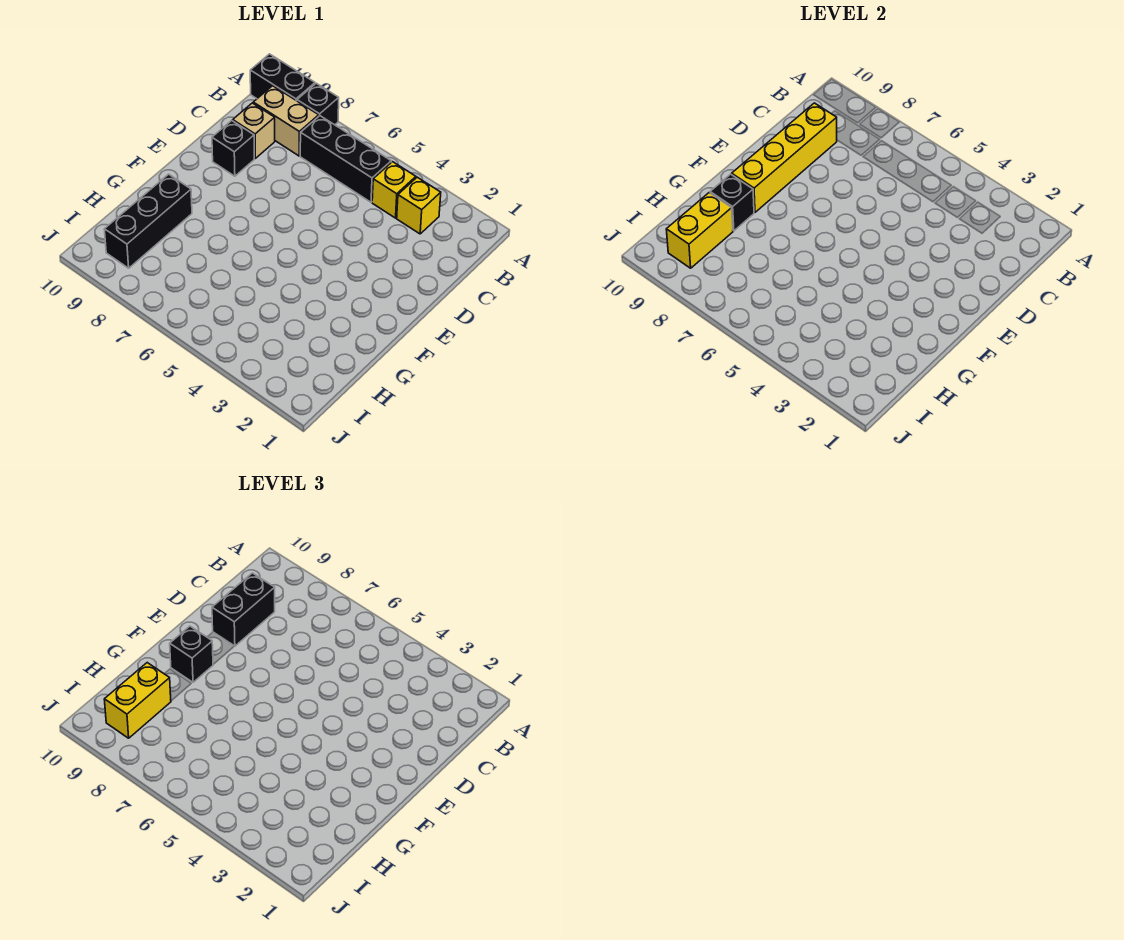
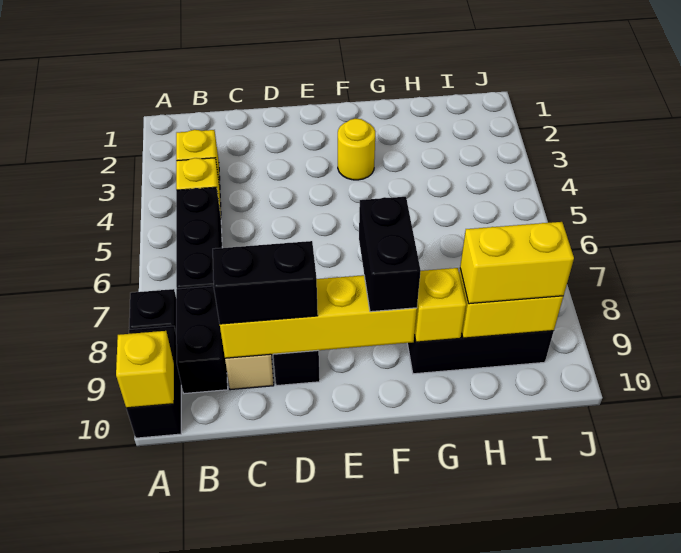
none -> yellow 1x1 brick [116,331,174,408]
tan 1x2 brick [253,86,319,156] -> black 1x2 brick [176,286,228,394]
none -> yellow 1x1 round brick [338,119,375,180]
black 1x1 brick [170,626,213,682] -> black 1x2 brick [359,197,421,312]
black 1x1 brick [710,174,754,231] -> yellow 1x1 brick [414,268,466,342]

